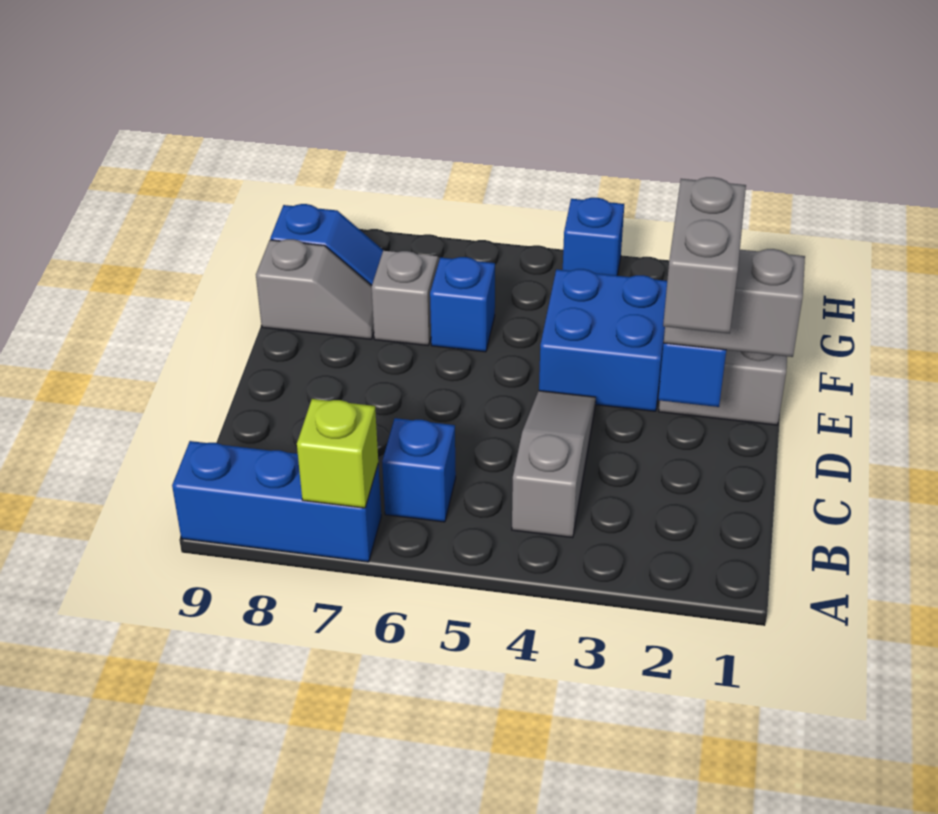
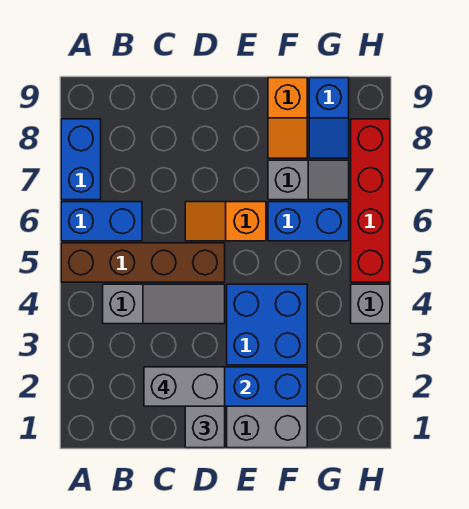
none -> brown 1x4 brick [61,243,225,282]
blue 1x3 brick [172,441,381,562] -> blue 1x2 brick [61,119,101,200]
lime 1x1 brick [297,399,378,508] -> none
blue 1x1 brick [382,418,456,522] -> blue 1x2 brick [61,202,142,241]
none -> orange 1x2 slope [185,202,266,241]
blue 1x1 brick [430,257,495,352] -> blue 1x2 brick [268,202,349,241]
grey 1x2 slope [256,239,374,339] -> orange 1x2 slope [268,78,307,158]
blue 1x1 brick [563,198,624,276] -> grey 1x1 brick [351,284,390,324]
none -> red 1x4 brick [351,119,390,282]

